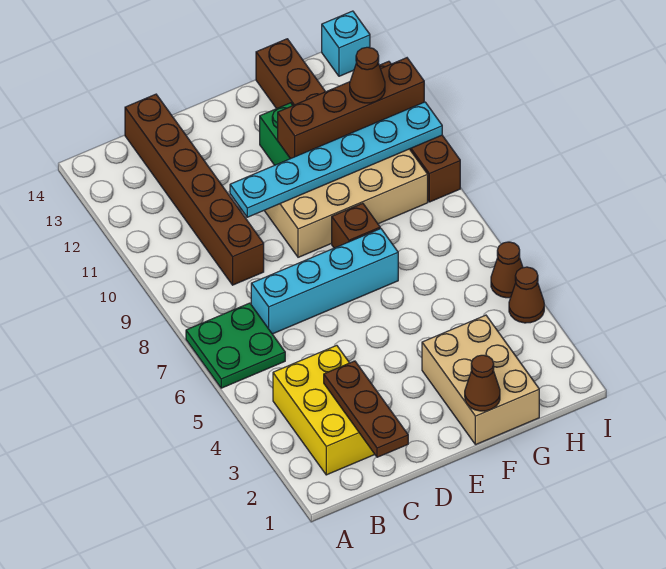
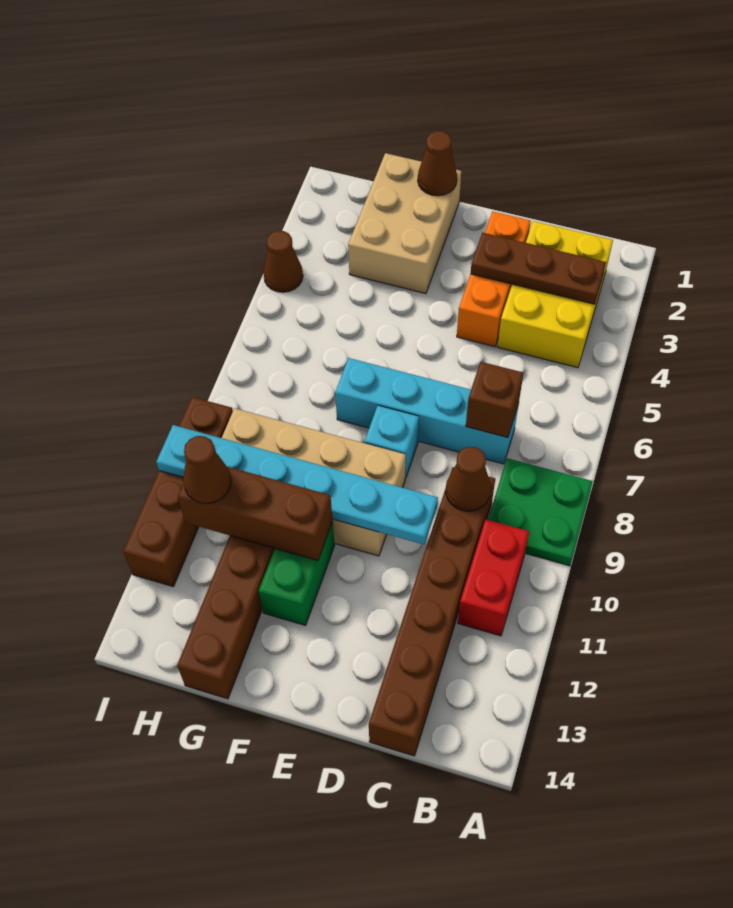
green 2x2 plate [186,303,285,388] -> green 2x2 plate moved to [488,458,593,566]
none -> red 1x2 brick [458,519,529,636]
brown 1x3 plate [324,361,408,457] -> brown 1x3 plate turned to [471,233,606,304]
none -> orange 1x3 brick [457,211,531,347]
brown 1x1 brick [332,203,380,248] -> brown 1x1 brick moved to [466,362,523,438]
brown 1x4 brick [278,58,424,159] -> brown 1x3 brick [178,467,333,560]
brown 1x1 cone [491,242,523,298] -> brown 1x1 cone moved to [446,447,491,511]
cyan 1x1 brick [322,11,370,76] -> cyan 1x1 brick moved to [364,406,419,478]

